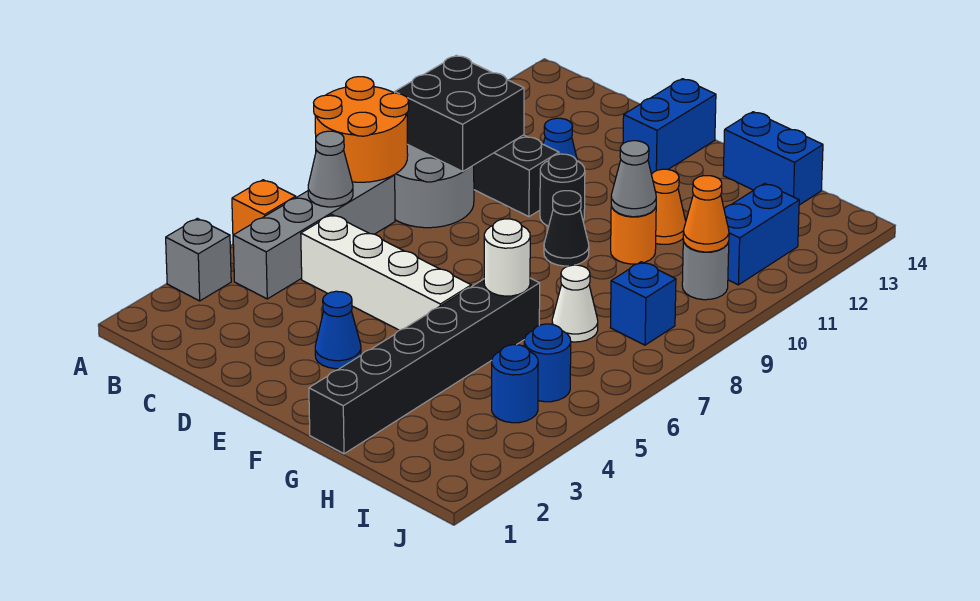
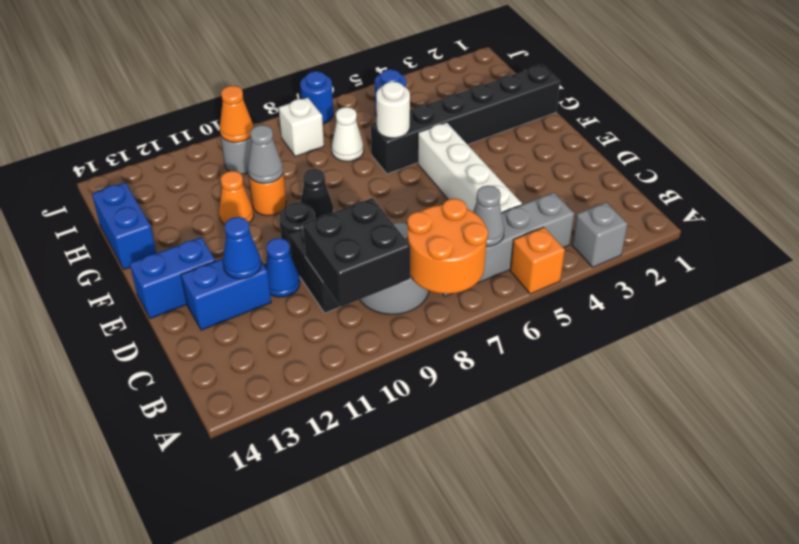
blue 1x1 cone [315,291,361,369] -> blue 1x1 cone moved to [223,217,261,279]
blue 1x1 round brick [492,345,538,423] -> blue 1x1 round brick moved to [300,71,333,123]
blue 1x1 brick [610,262,676,345] -> white 1x1 brick [279,98,324,157]
blue 1x2 brick [724,183,799,285] -> blue 1x2 brick moved to [181,259,271,330]

